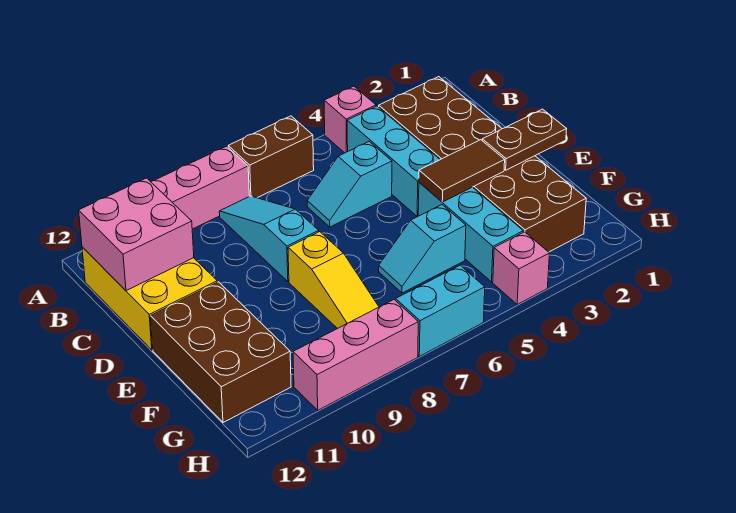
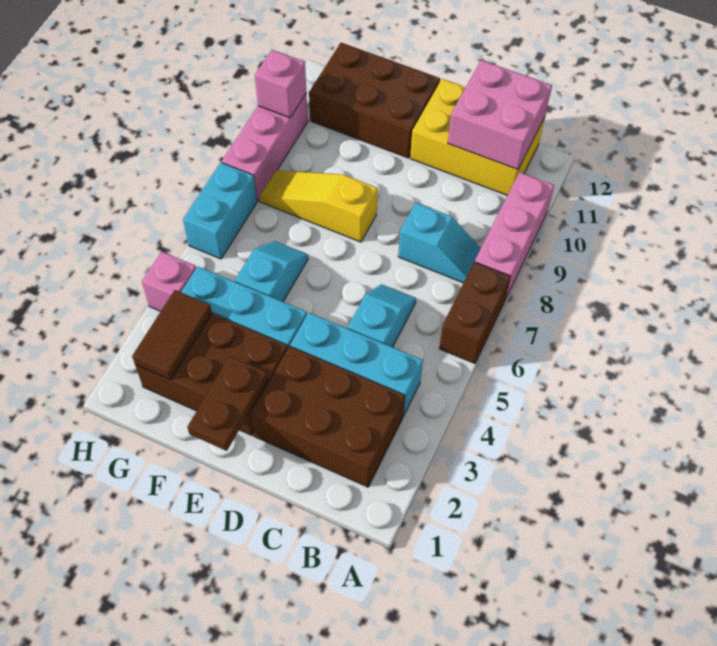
pink 1x1 brick [324,86,376,153] -> pink 1x1 brick moved to [255,50,306,118]
cyan 1x3 slope [219,196,319,282] -> cyan 1x2 slope [398,203,481,283]
brown 1x2 tile [419,140,505,202] -> brown 1x2 tile moved to [132,290,212,380]

